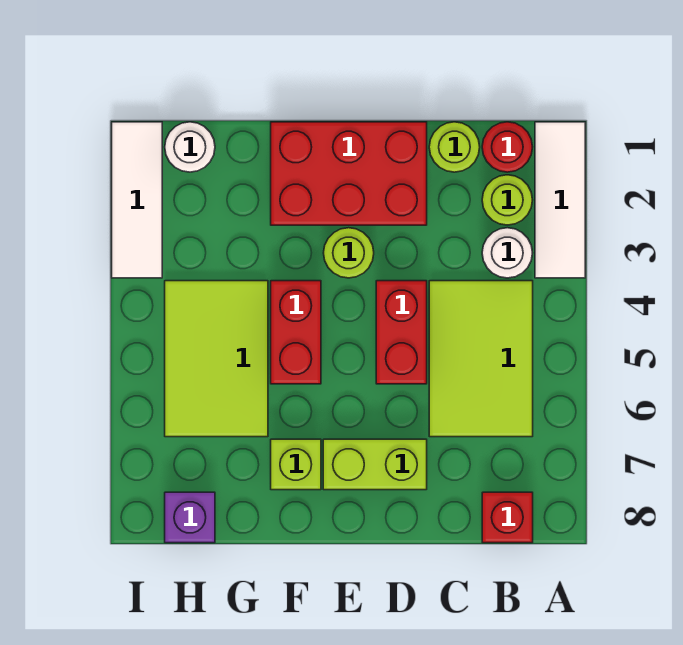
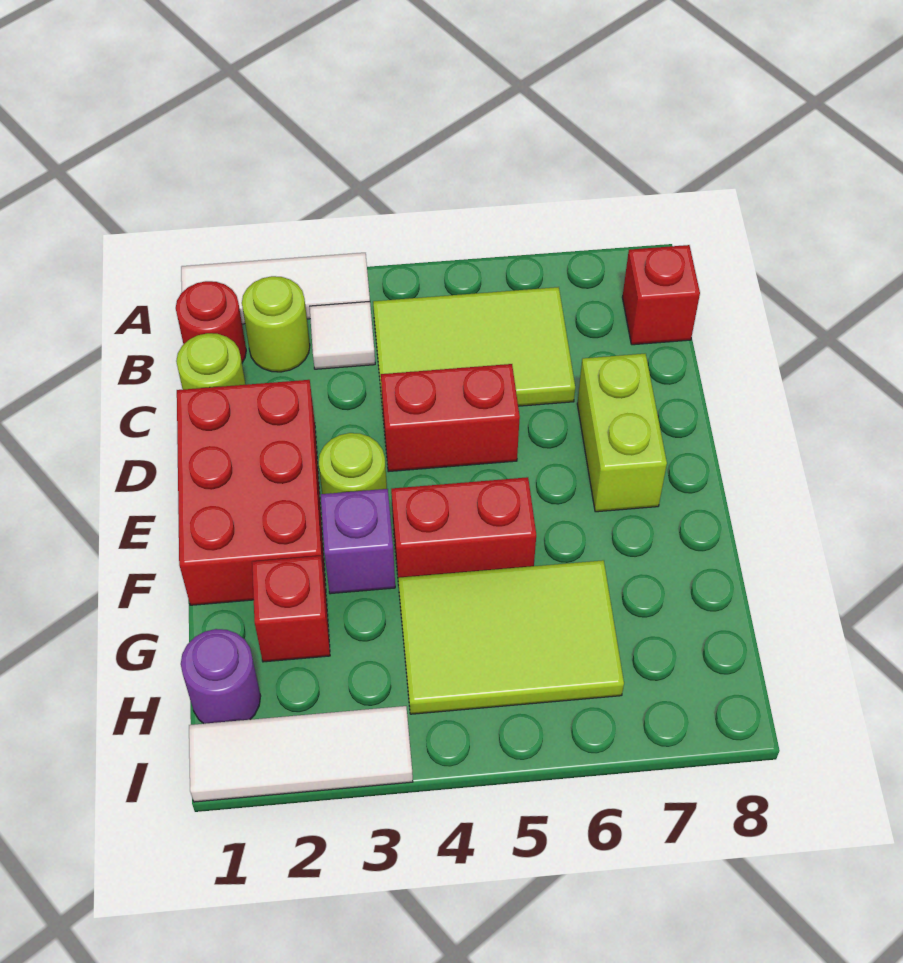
white 1x1 round brick [482,228,532,278] -> white 1x1 tile [310,302,375,369]
lime 1x1 brick [271,439,321,490] -> none
none -> red 1x1 brick [252,556,330,662]
white 1x1 round brick [165,122,215,172] -> purple 1x1 round brick [181,629,261,724]
purple 1x1 brick [165,492,215,543] -> purple 1x1 brick moved to [321,489,395,594]

